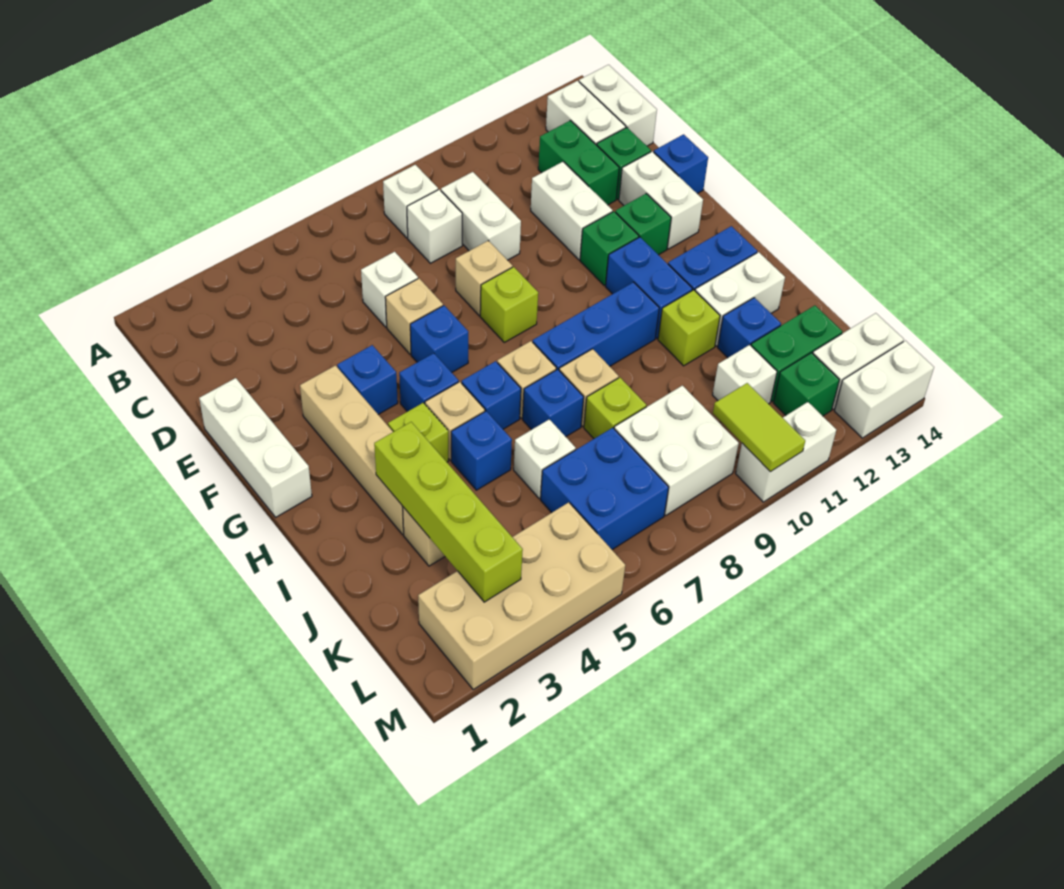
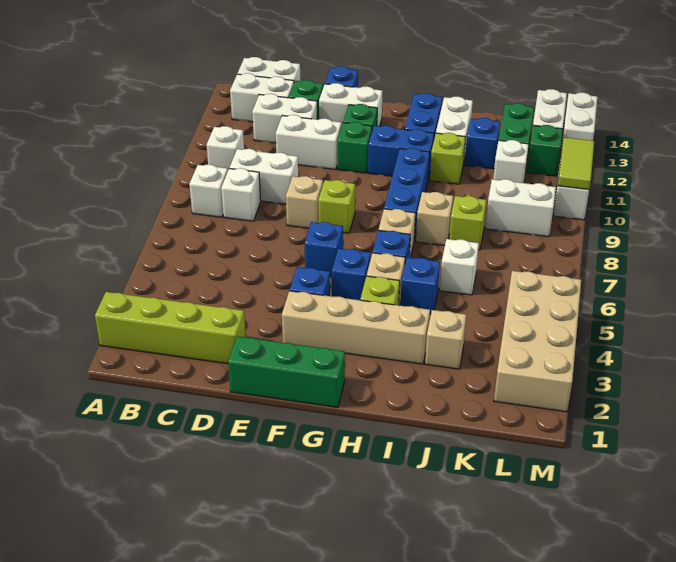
green 1x2 brick [538,120,619,205] -> white 1x2 brick [252,94,317,143]
white 1x1 brick [361,252,418,327] -> white 1x1 brick moved to [206,126,244,170]
white 1x3 brick [199,378,312,517] -> green 1x3 brick [228,336,345,408]
tan 1x1 brick [385,278,443,354] -> none
lime 1x4 brick [374,422,523,602] -> lime 1x4 brick moved to [95,292,246,364]
blue 1x1 brick [523,369,584,437] -> none
blue 2x2 brick [541,428,669,550] -> none
white 2x2 brick [614,386,739,515] -> white 1x2 brick [485,179,556,237]
lime 1x2 tile [713,383,805,472] -> lime 1x2 tile turned to [558,138,594,190]

